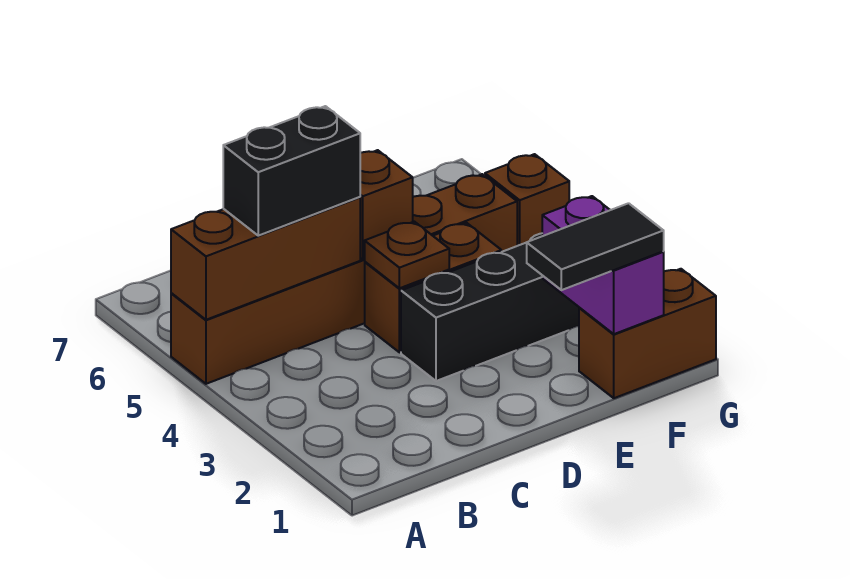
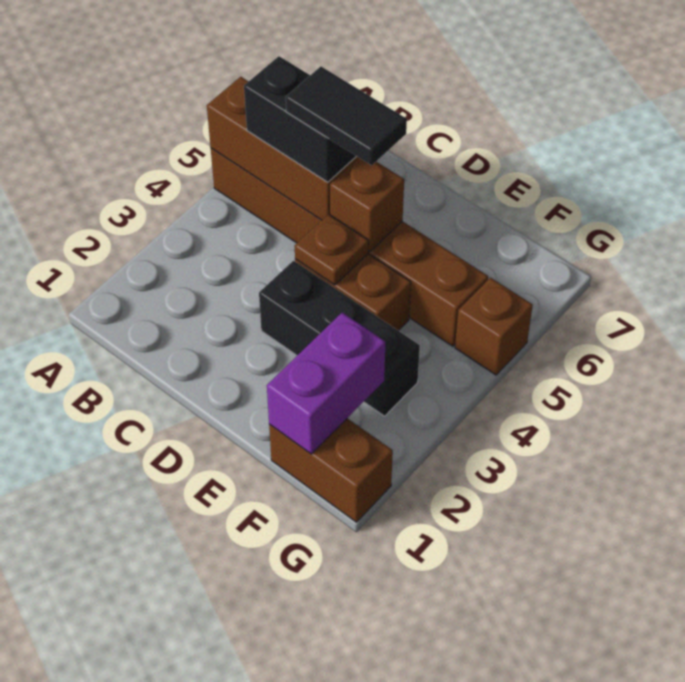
black 1x2 tile [527,203,664,290] -> black 1x2 tile moved to [286,66,407,165]

